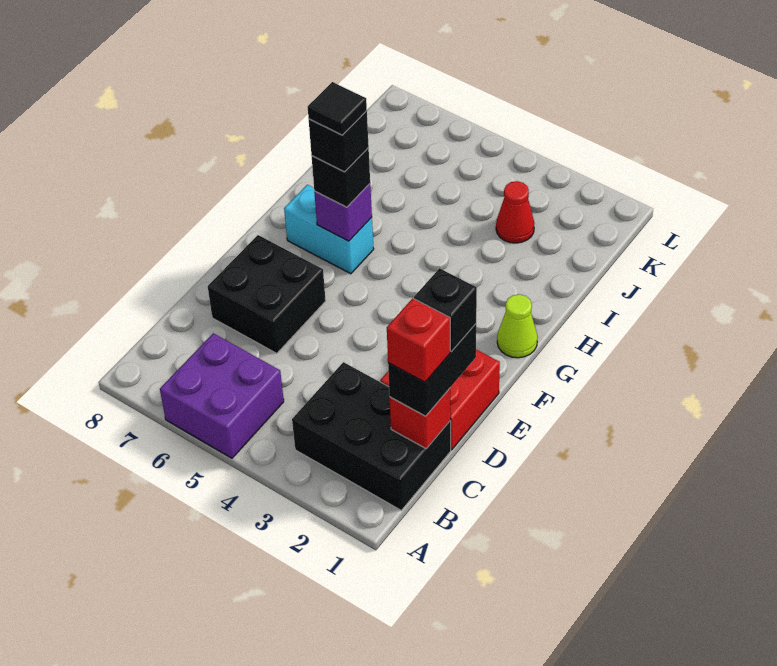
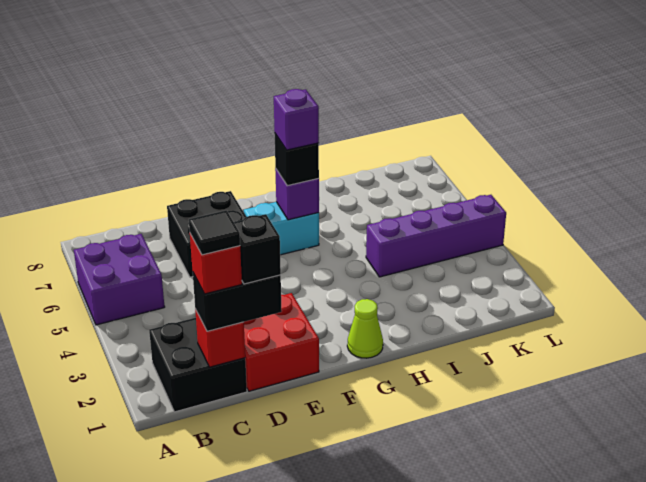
black 2x3 brick [292,362,451,510] -> black 2x2 brick [149,318,247,412]
cyan 1x2 brick [284,185,374,274] -> cyan 1x2 brick turned to [244,202,319,255]
black 1x1 brick [309,111,369,172] -> purple 1x1 brick [274,89,319,150]
black 1x1 tile [308,82,367,135] -> black 1x1 tile moved to [189,210,240,255]
none -> purple 1x4 brick [366,195,506,277]
red 1x1 cone [496,181,534,243] -> none

